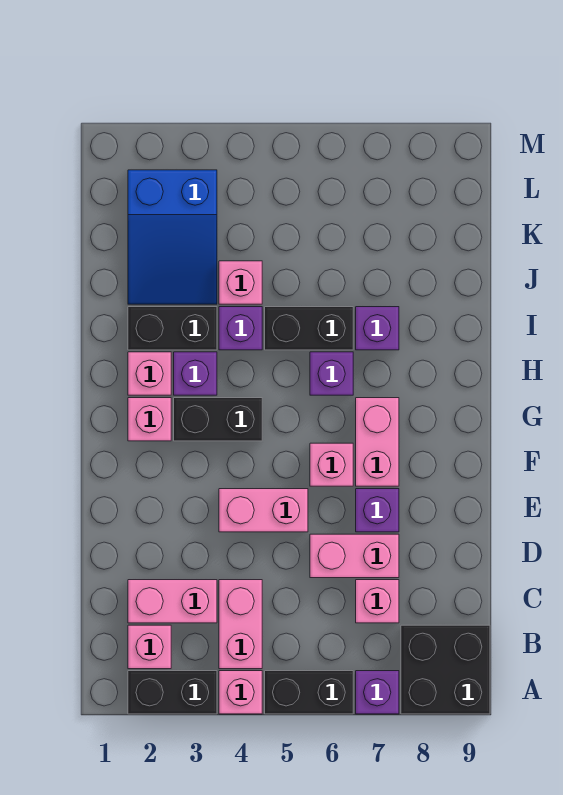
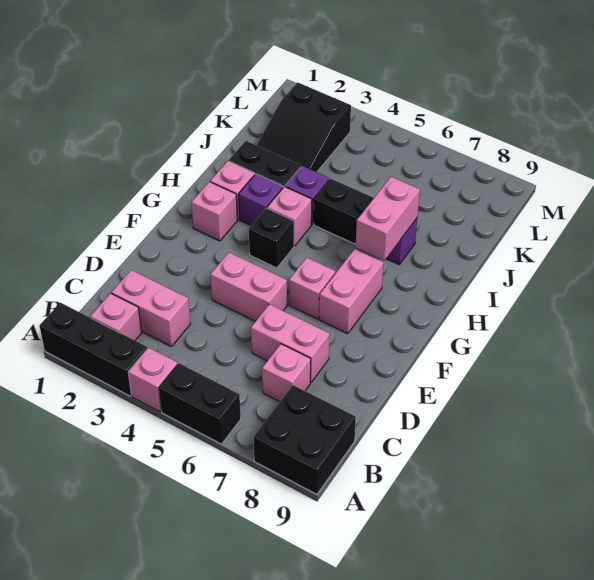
black 1x2 brick [128,671,217,714] -> black 1x3 brick [40,303,147,396]
purple 1x1 brick [356,671,399,714] -> none
pink 1x2 brick [219,580,262,669] -> pink 1x2 brick moved to [356,177,420,261]
purple 1x1 brick [356,489,399,532] -> none
black 1x2 brick [174,398,262,441] -> black 1x1 brick [249,208,294,268]
purple 1x1 brick [310,352,353,395] -> none
blue 2x3 slope [128,170,217,304] -> black 2x3 slope [257,82,351,172]
pink 1x1 brick [219,261,262,304] -> pink 1x1 brick moved to [267,187,312,246]

